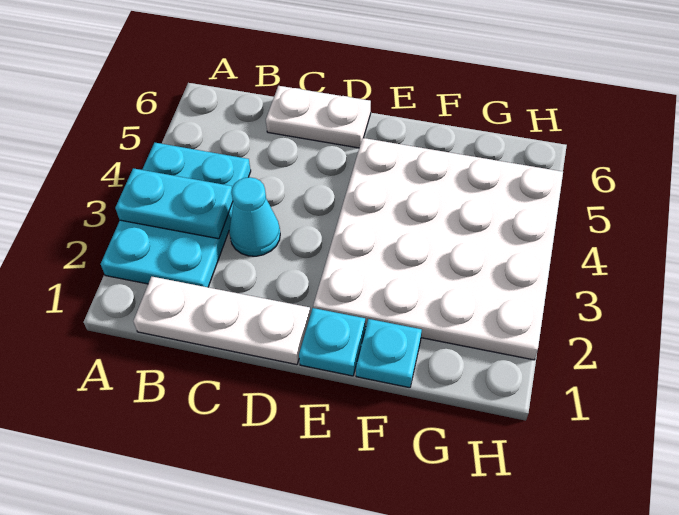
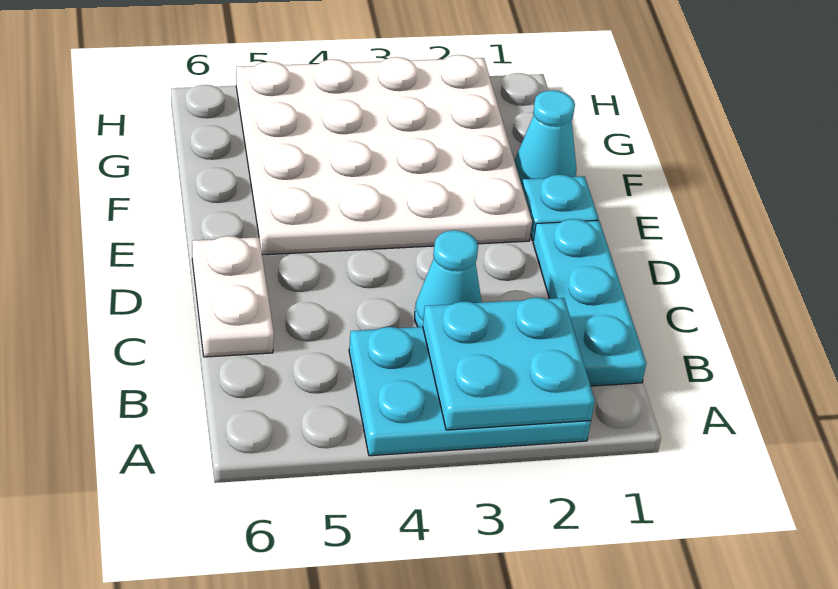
cyan 1x2 plate [115,168,233,239] -> cyan 2x2 plate [423,297,595,430]
white 1x3 plate [134,277,311,365] -> cyan 1x3 plate [533,219,646,386]
cyan 1x1 plate [356,319,422,388] -> cyan 1x1 cone [515,90,577,185]

